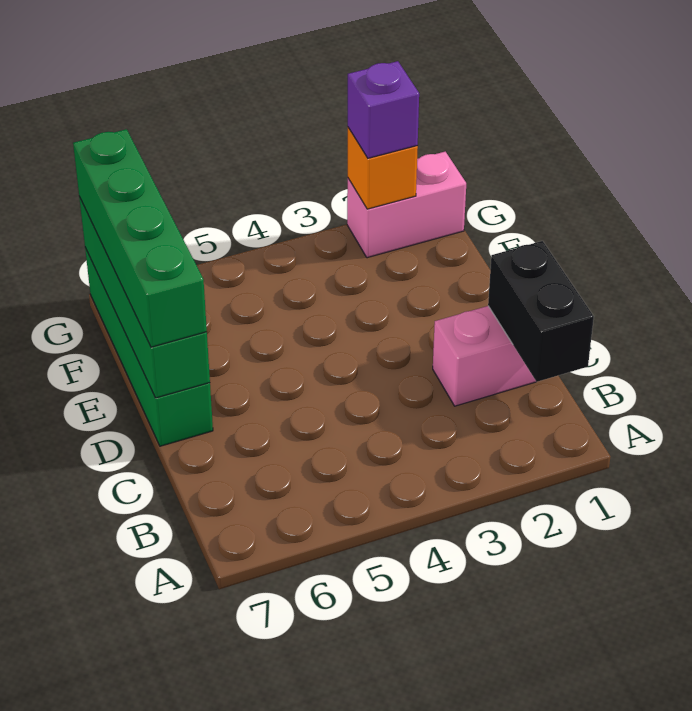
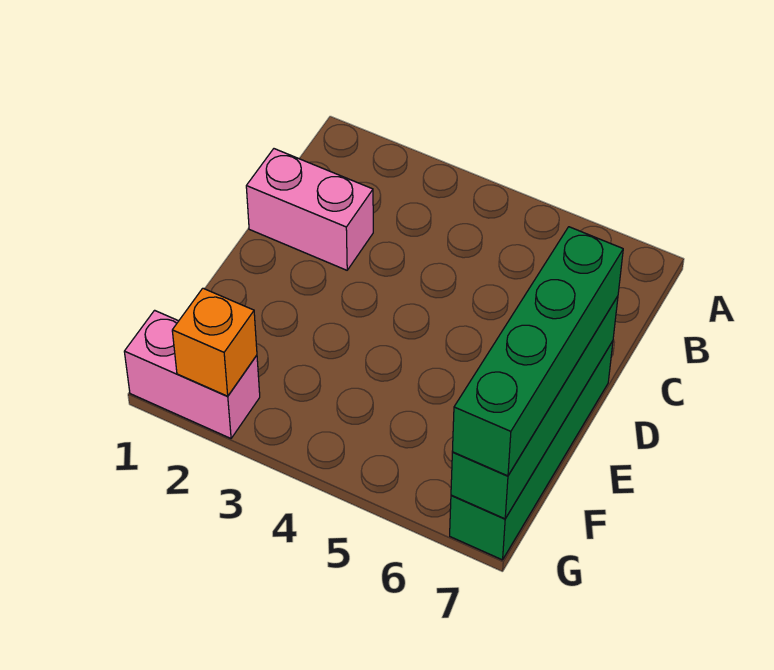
black 1x2 brick [488,241,594,382] -> none
purple 1x1 brick [348,61,419,158] -> none

